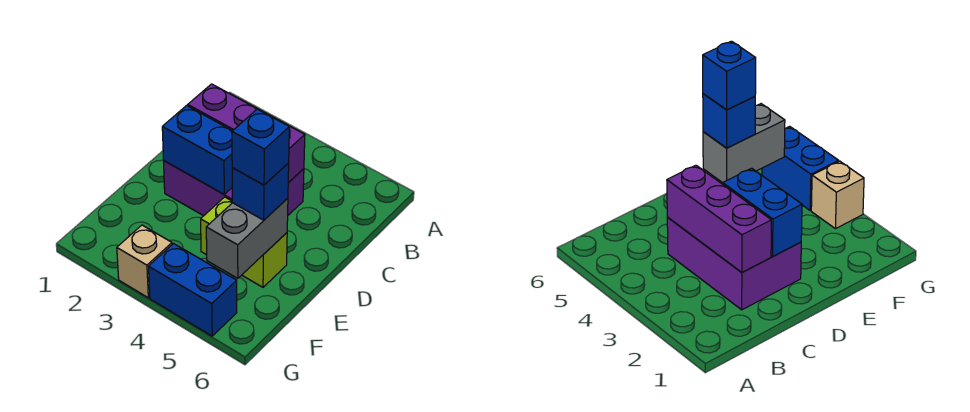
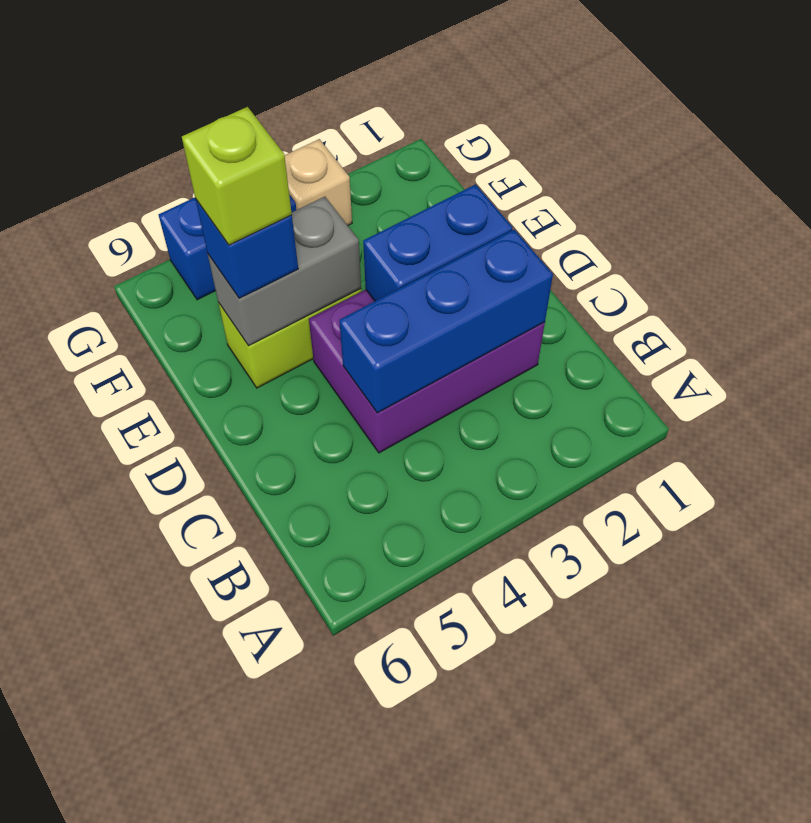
purple 1x3 brick [188,84,305,183] -> blue 1x3 brick [339,229,553,413]
grey 1x2 brick [206,198,288,278] -> grey 1x2 brick turned to [208,197,361,346]
blue 1x1 brick [232,109,289,185] -> lime 1x1 brick [182,107,292,245]

